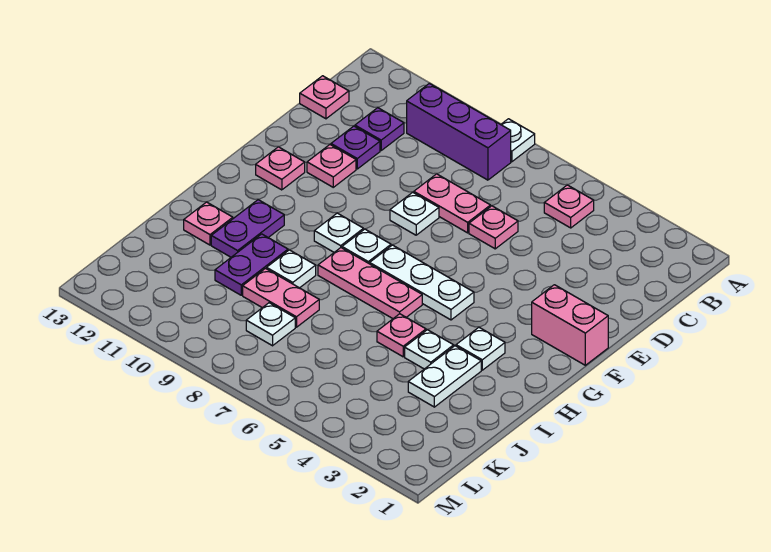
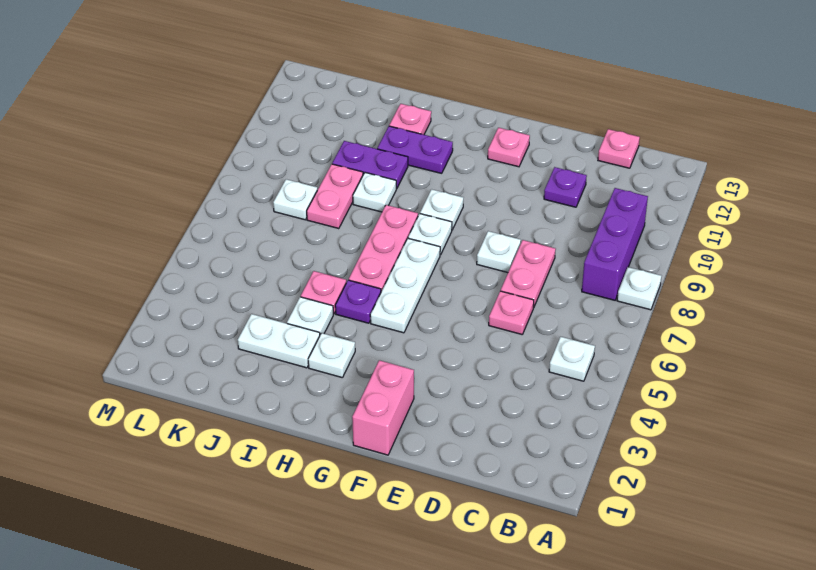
pink 1x1 plate [544,185,594,228] -> white 1x1 plate [549,337,595,381]
purple 1x1 plate [355,108,404,150] -> purple 1x1 plate moved to [335,280,381,323]
pink 1x1 plate [307,145,356,187] -> none

